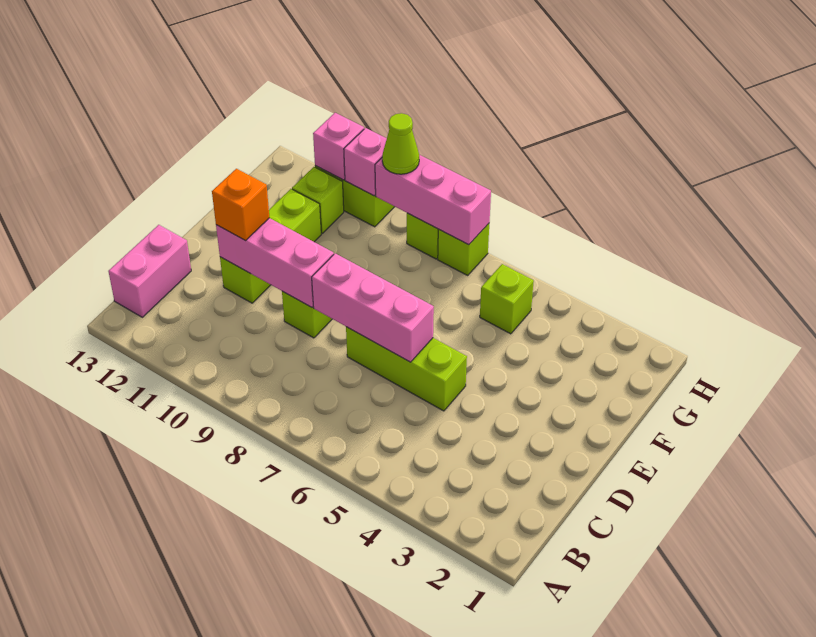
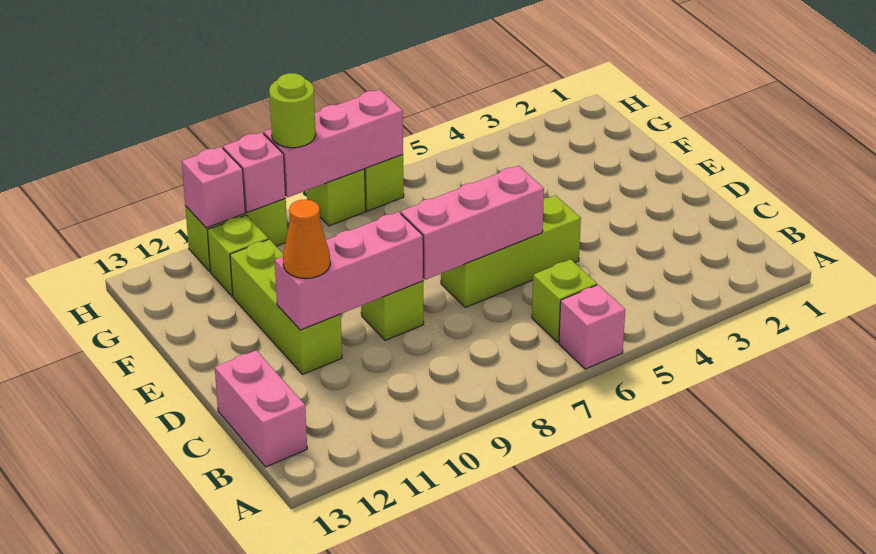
none -> pink 1x1 brick [559,285,625,369]
orange 1x1 brick [212,169,269,241] -> orange 1x1 cone [283,200,330,279]
lime 1x1 brick [480,264,534,334] -> lime 1x1 brick moved to [532,259,597,342]
lime 1x1 cone [382,113,419,174] -> lime 1x1 round brick [269,73,316,148]

